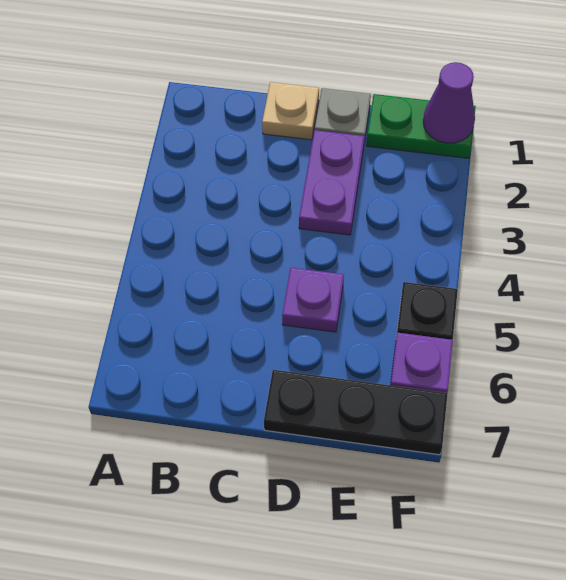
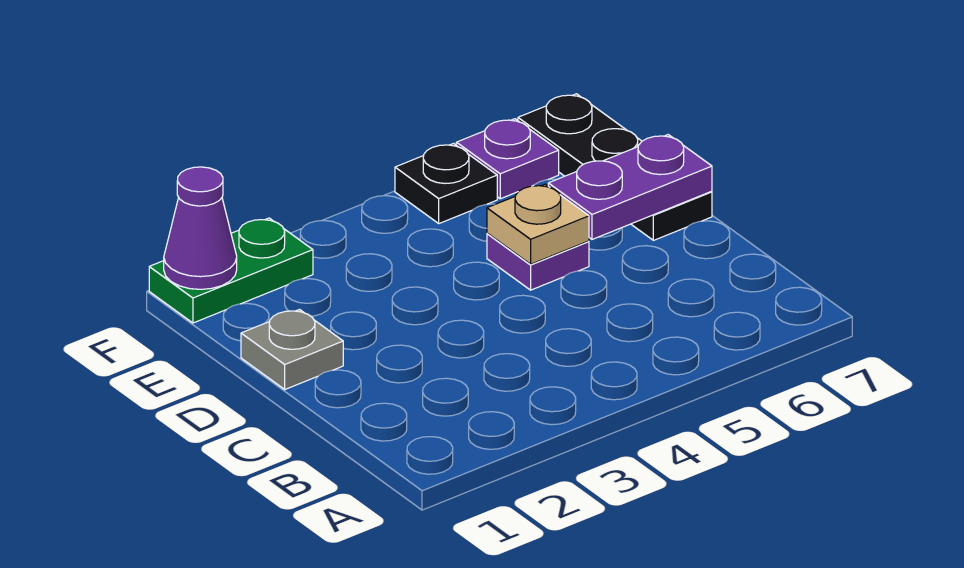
tan 1x1 plate [262,82,319,140] -> tan 1x1 plate moved to [487,184,589,264]
purple 1x2 plate [299,130,365,235] -> purple 1x2 plate moved to [548,135,712,239]
green 1x2 plate [367,94,476,158] -> green 1x2 plate turned to [149,218,313,323]

